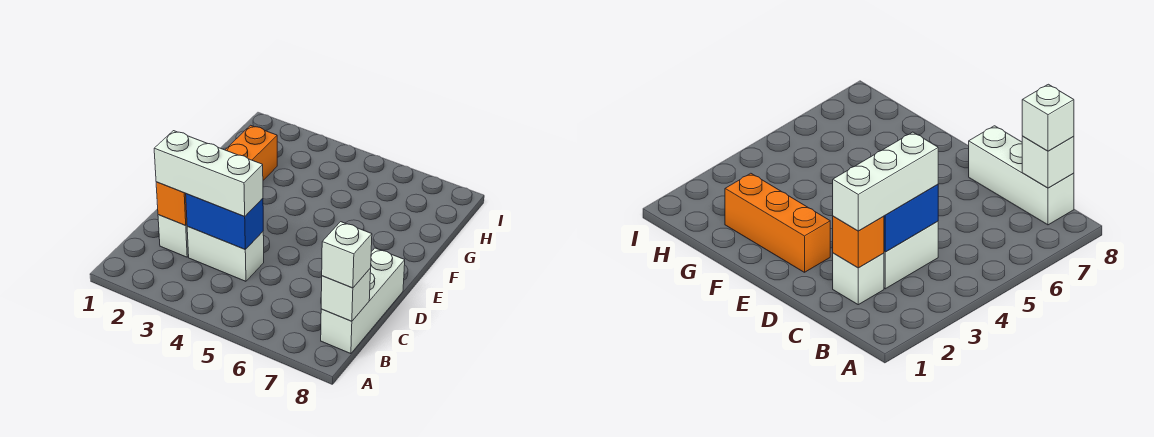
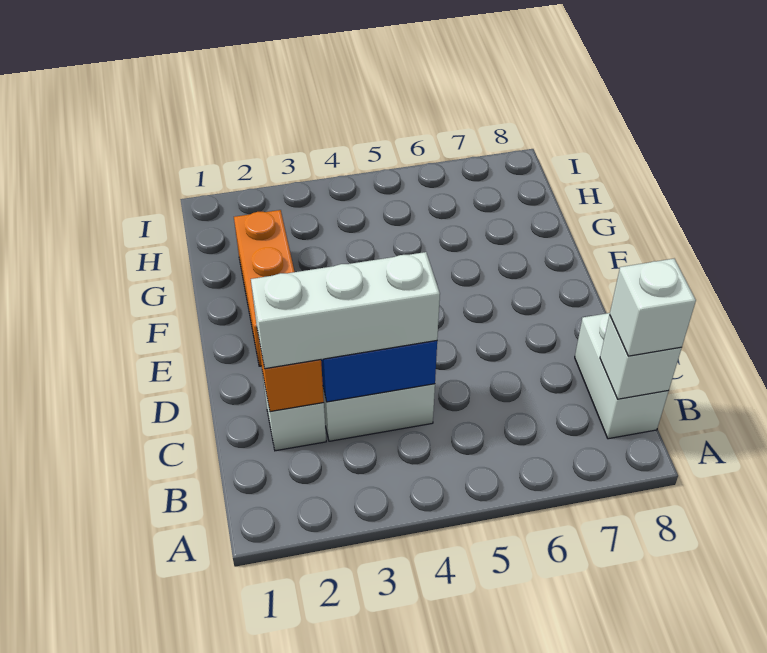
white 1x3 brick [321,248,405,354] -> white 1x2 brick [575,313,669,439]

